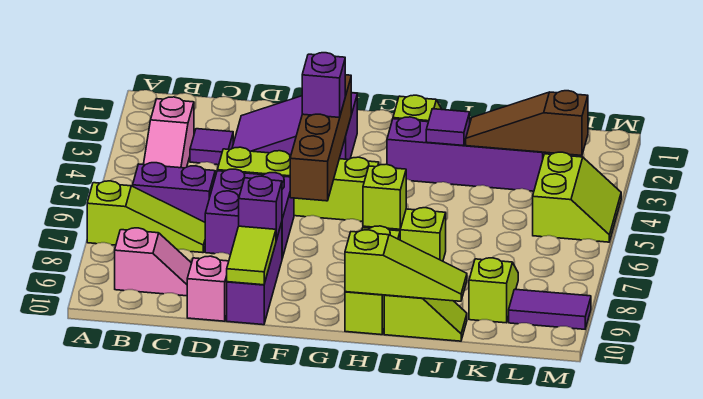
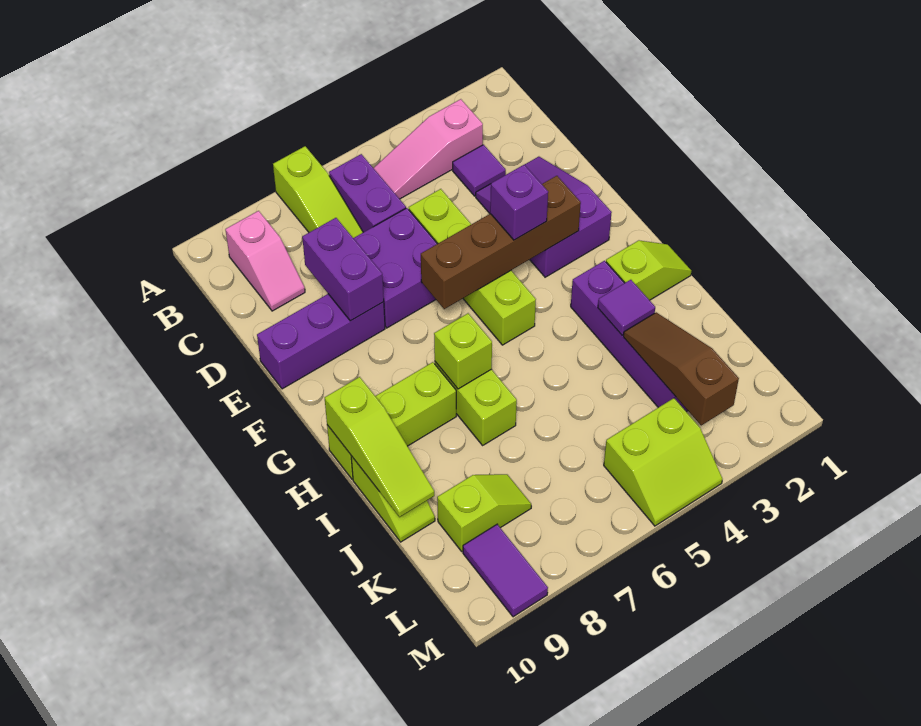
pink 1x1 brick [187,256,229,321] -> none
purple 1x1 brick [239,176,282,240] -> purple 1x2 brick [302,218,384,321]
lime 1x2 tile [227,226,276,285] -> none

